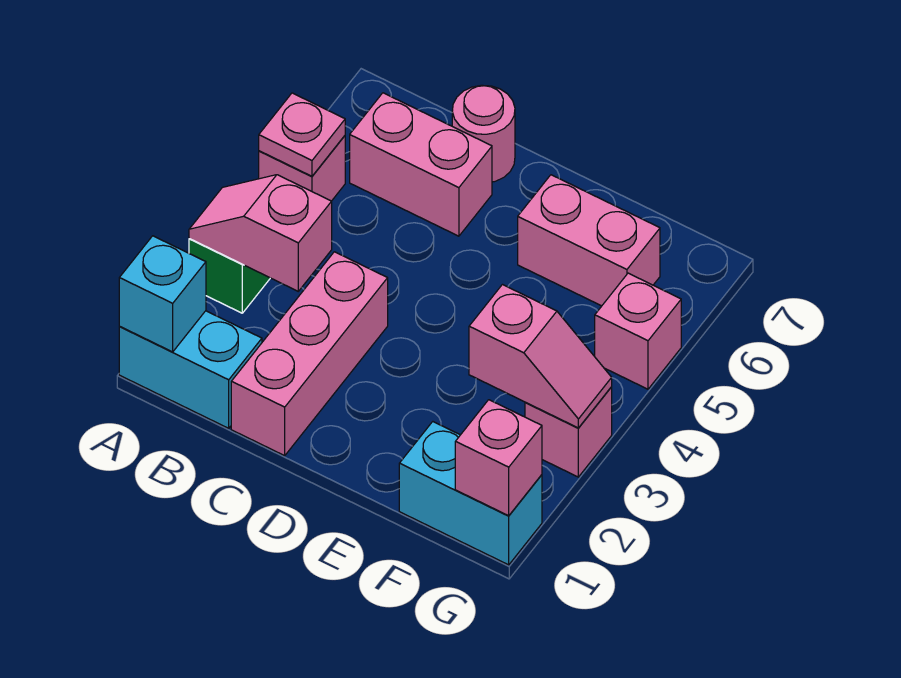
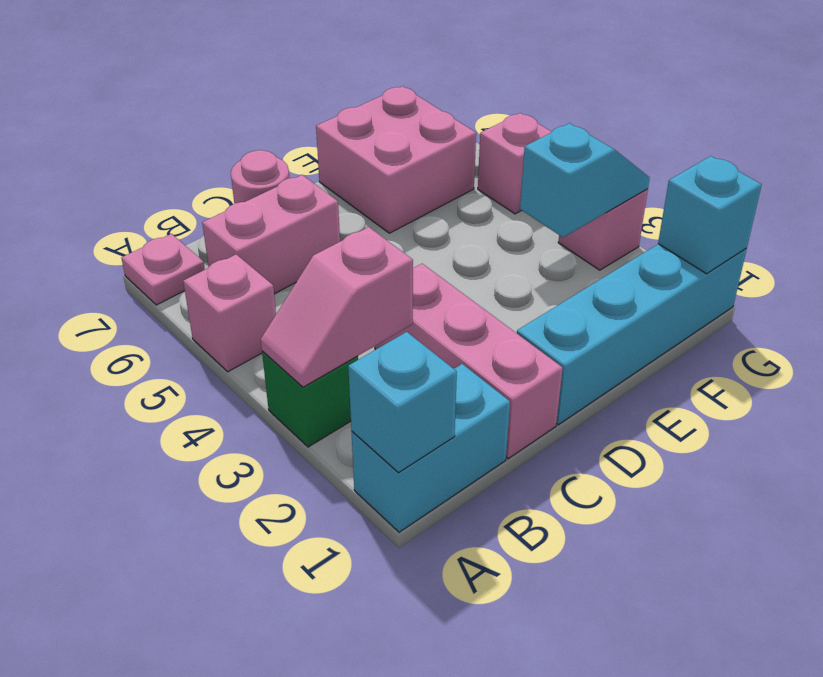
pink 1x1 plate [259,93,345,176] -> pink 1x1 plate moved to [122,234,205,305]
pink 1x2 brick [518,175,660,306] -> pink 2x2 brick [316,86,476,233]
cyan 1x2 brick [399,422,542,565] -> cyan 1x4 brick [517,244,747,425]
pink 1x2 slope [469,285,612,428] -> cyan 1x2 slope [520,123,650,237]
pink 1x1 brick [455,400,542,516] -> cyan 1x1 brick [658,156,762,274]

